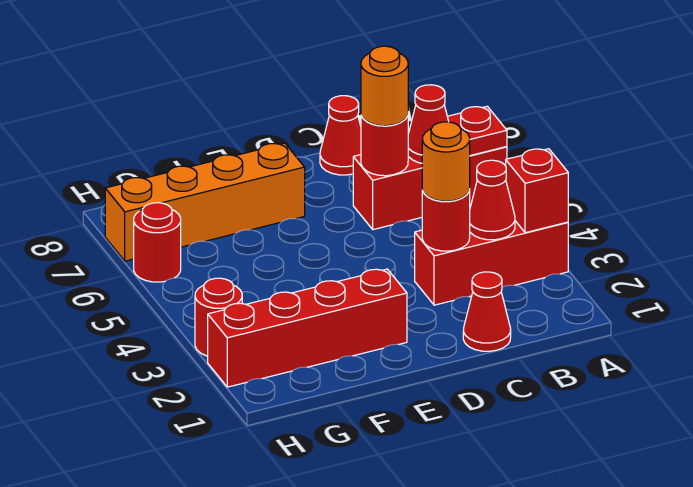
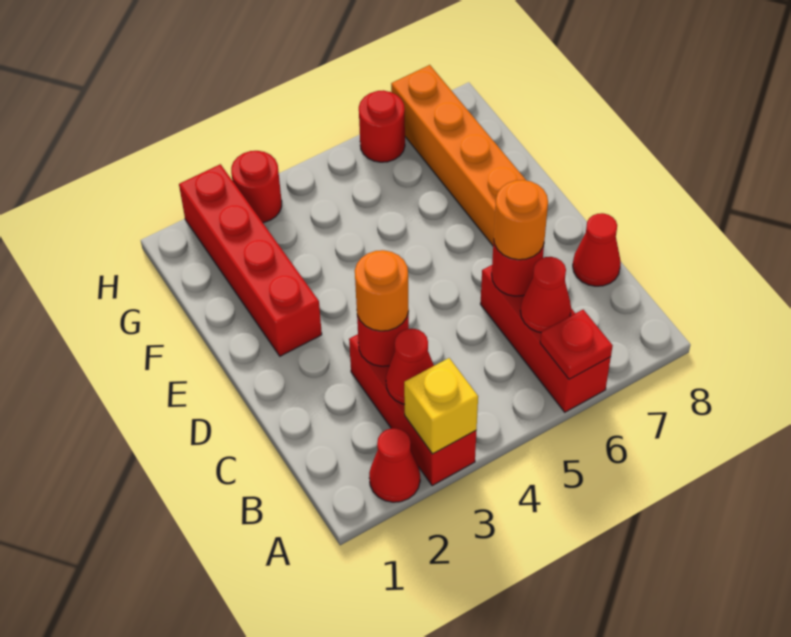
red 1x1 brick [506,149,568,233] -> yellow 1x1 brick [404,358,478,454]
red 1x1 cone [463,272,511,351] -> red 1x1 cone moved to [369,428,420,502]

